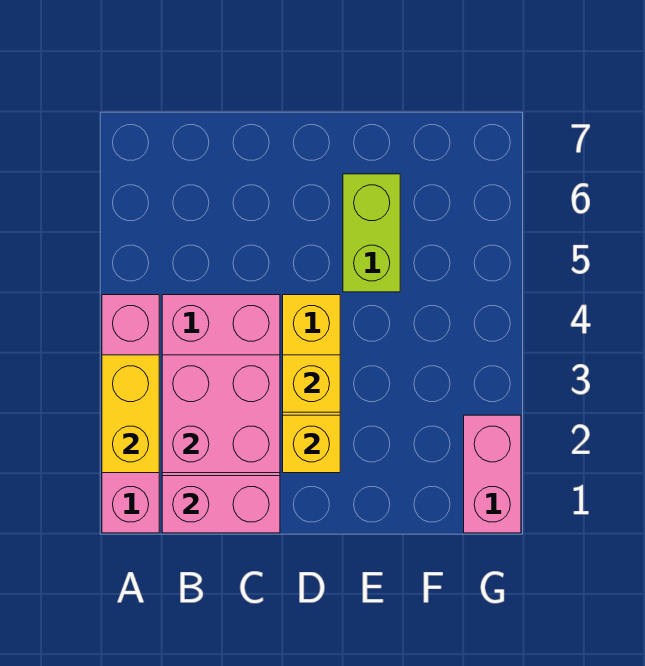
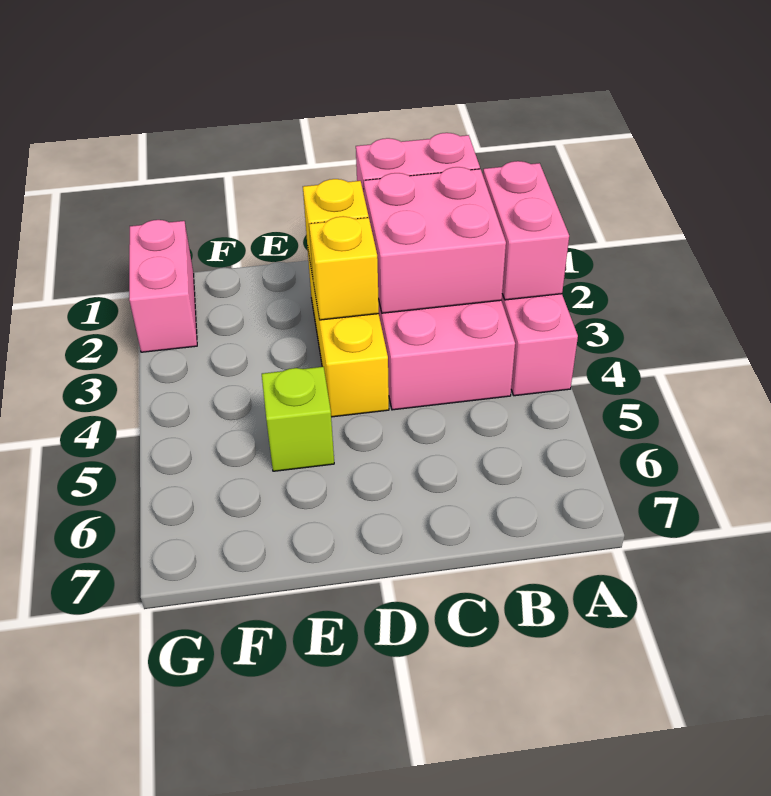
yellow 1x2 brick [102,355,159,473] -> pink 1x2 brick [483,161,569,300]
lime 1x2 brick [343,174,400,292] -> lime 1x1 brick [262,367,334,471]

